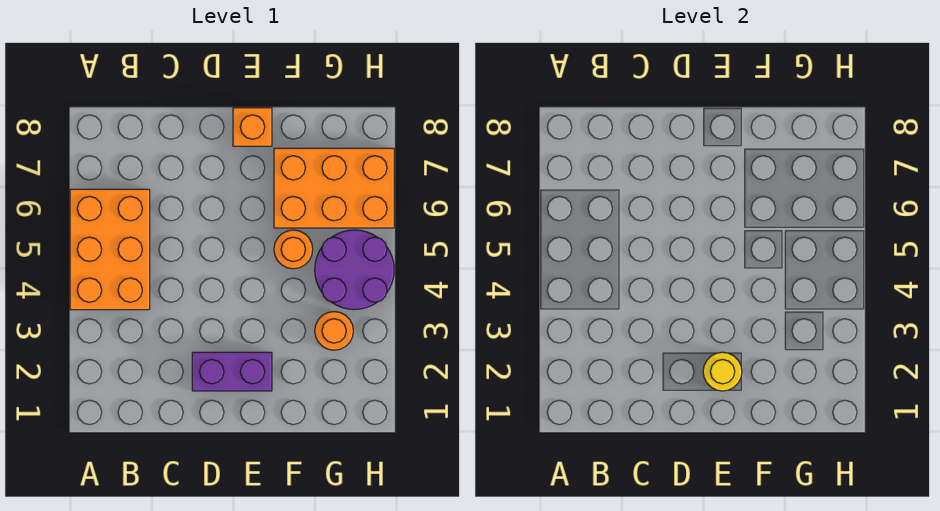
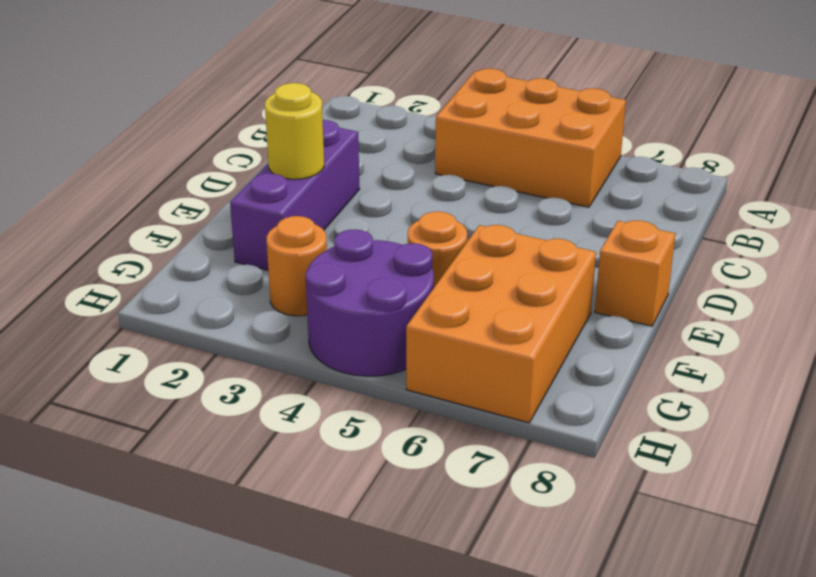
purple 1x2 brick [192,352,272,391] -> purple 1x3 brick [230,120,360,270]

